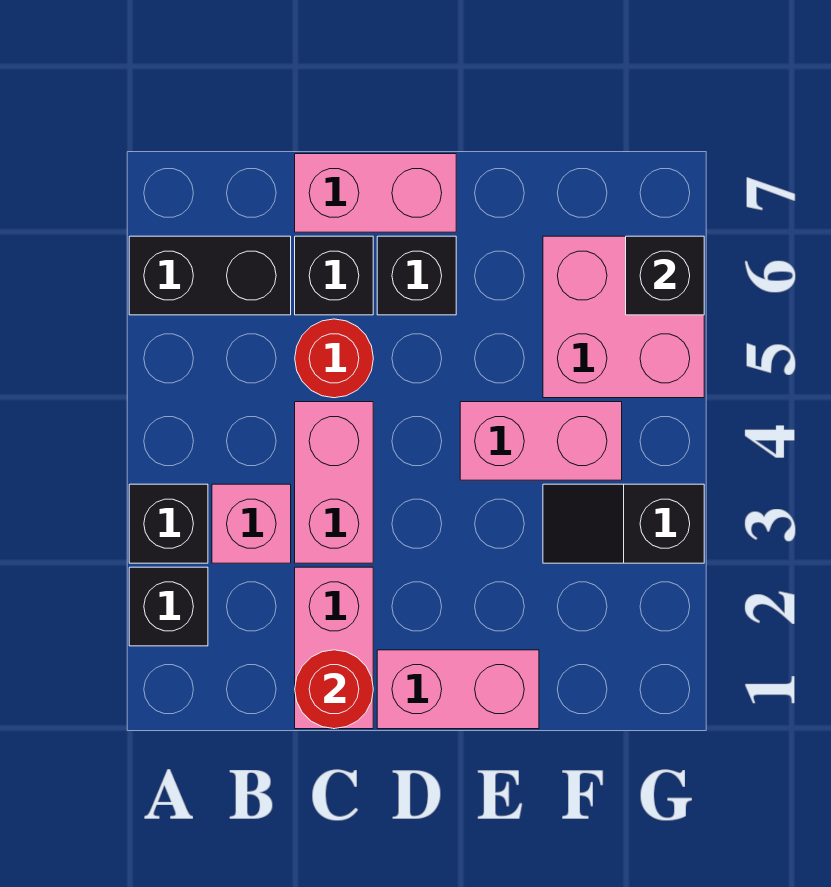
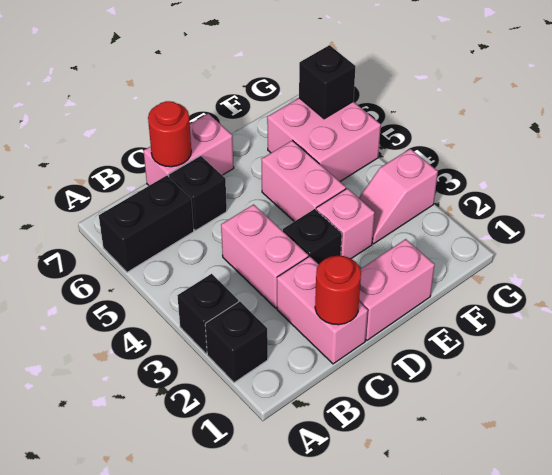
pink 1x1 brick [212,484,291,563] -> pink 1x1 brick moved to [316,188,375,259]
red 1x1 round brick [295,319,373,398] -> red 1x1 round brick moved to [148,101,191,167]
black 1x1 brick [377,236,456,315] -> black 1x1 brick moved to [283,209,342,264]
pink 1x2 brick [460,402,622,480] -> pink 1x2 brick turned to [261,140,346,221]
black 1x2 slope [543,484,704,563] -> pink 1x2 slope [359,149,438,244]

